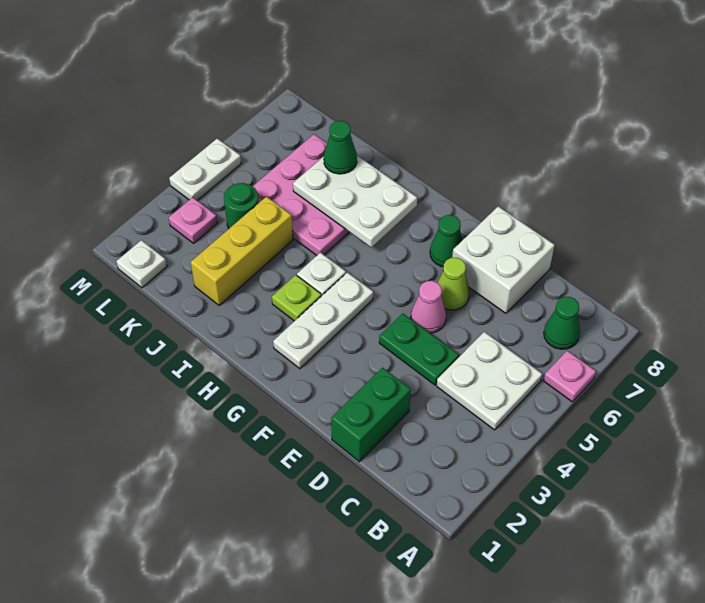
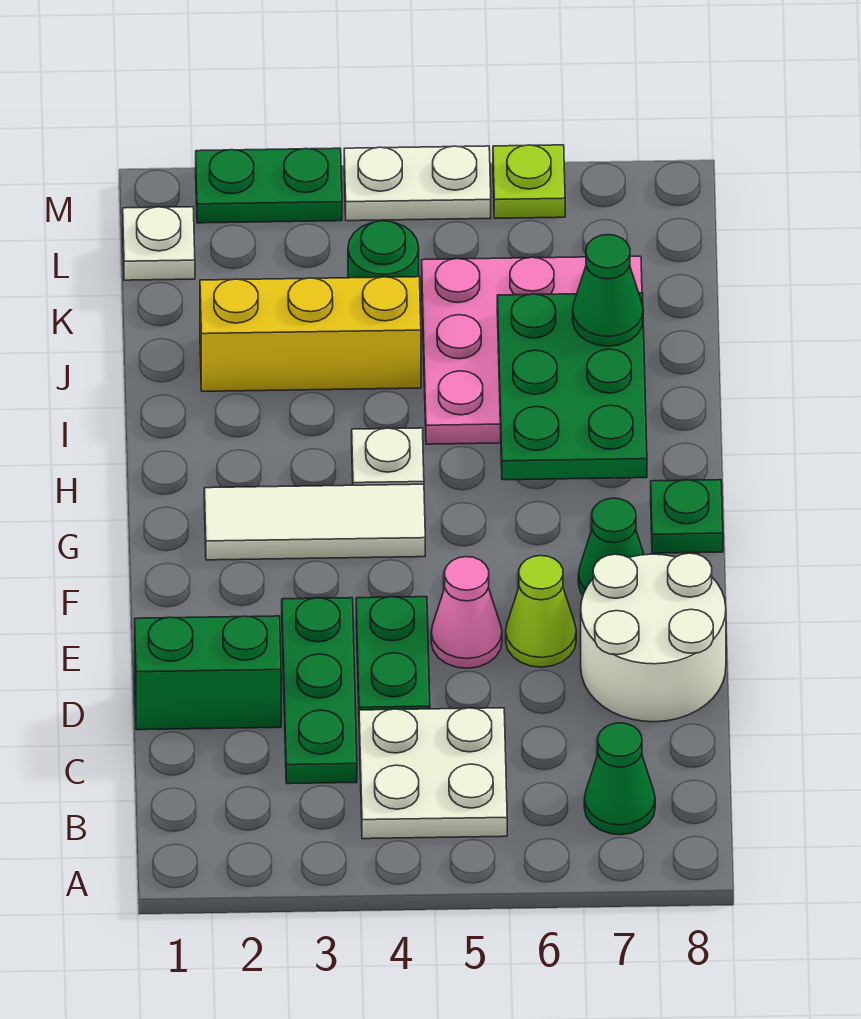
pink 1x1 plate [544,351,596,402] -> none
none -> green 1x3 plate [282,598,357,784]
white 2x2 brick [452,206,555,313] -> white 2x2 round brick [581,553,726,722]
white 1x3 plate [273,272,373,369] -> white 1x3 tile [204,484,425,560]
none -> green 1x1 plate [651,480,723,553]
lime 1x1 plate [272,275,321,321] -> lime 1x1 plate moved to [493,145,565,218]
white 2x3 plate [293,156,417,247] -> green 2x3 plate [497,293,647,480]
pink 1x1 plate [169,197,217,243] -> none
none -> green 1x2 plate [196,148,342,223]

